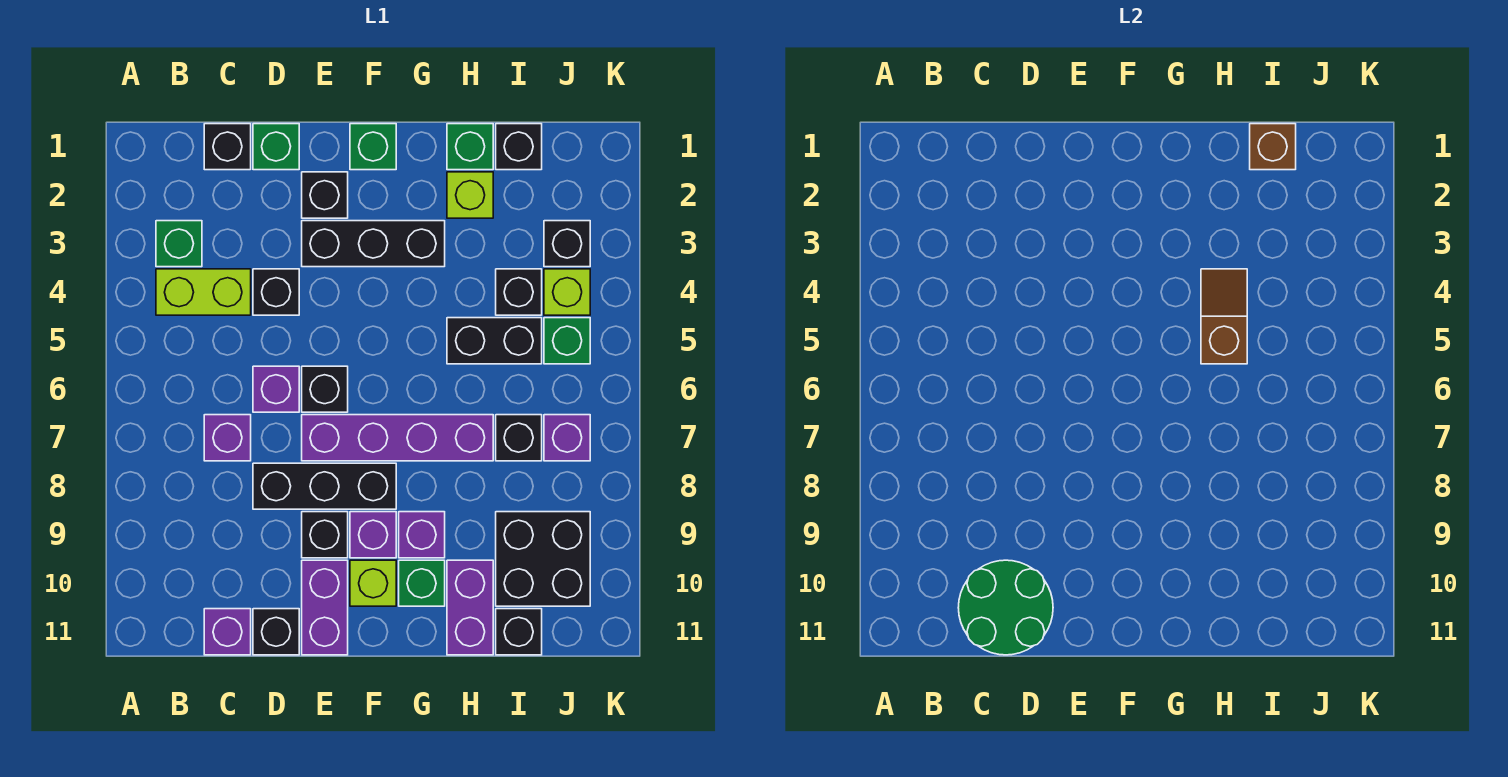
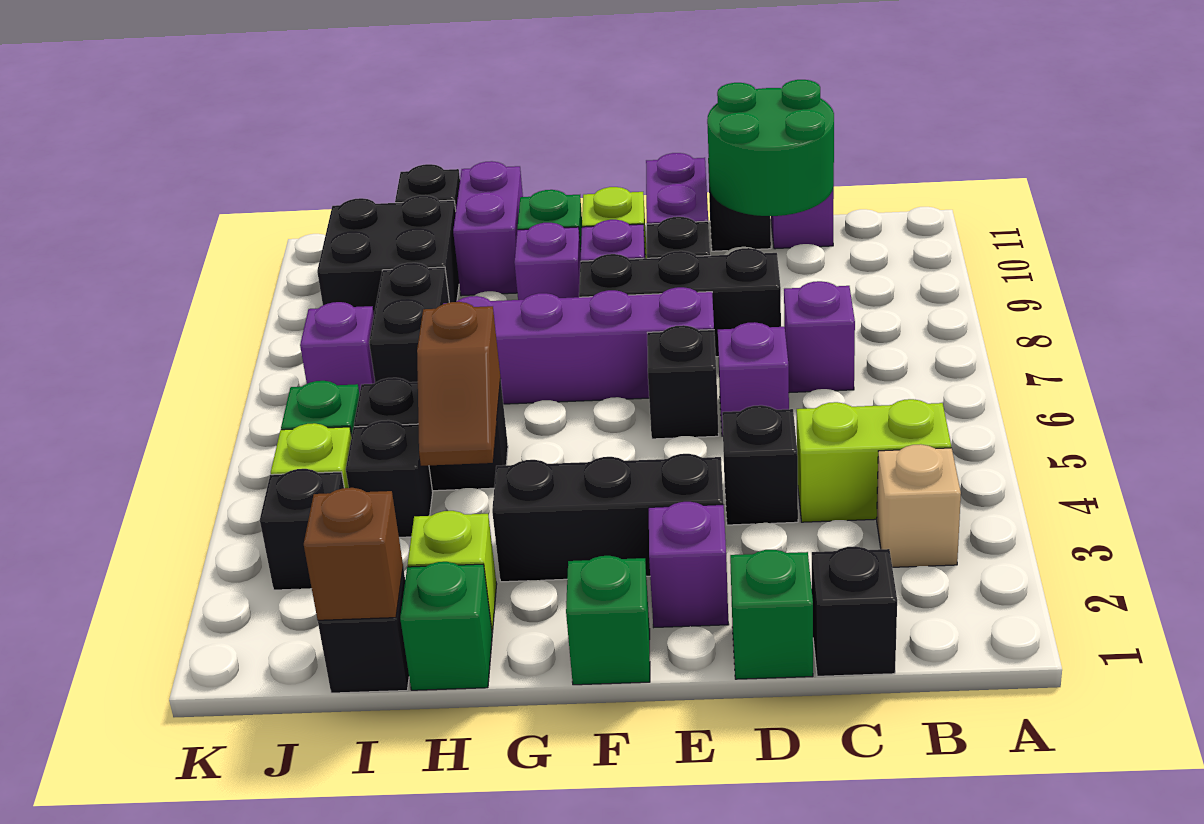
green 1x1 brick [156,221,202,267] -> tan 1x1 brick [877,444,961,567]
black 1x1 brick [302,172,348,218] -> purple 1x1 brick [649,502,729,627]
black 1x1 brick [496,415,542,461] -> black 1x2 brick [369,263,449,383]

